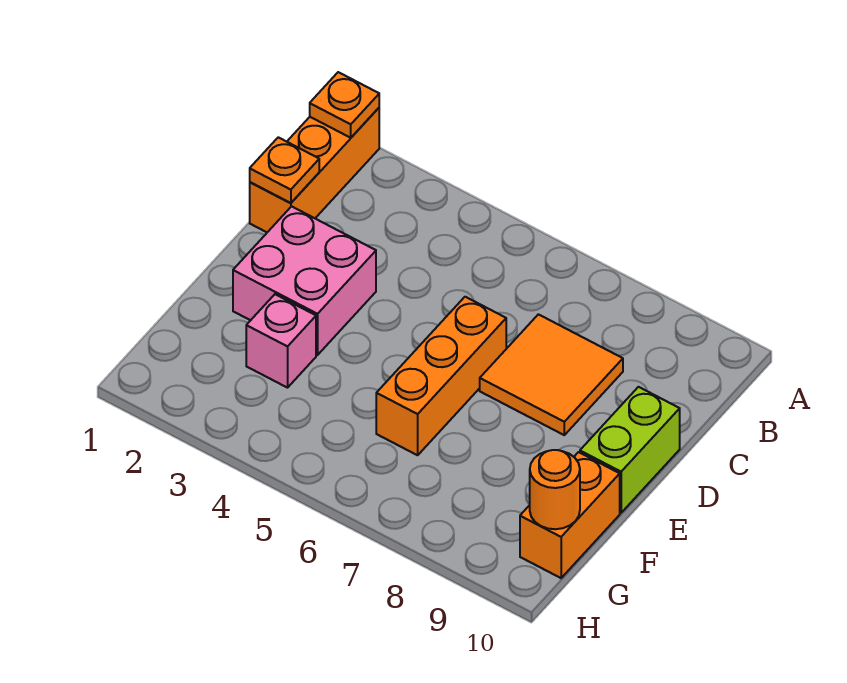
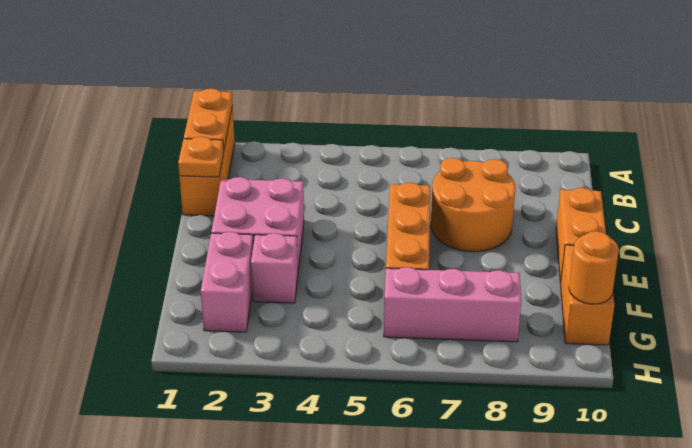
orange 1x1 plate [310,72,379,138] -> orange 1x2 plate [184,89,232,150]
orange 2x2 tile [480,314,623,435] -> orange 2x2 round brick [431,158,516,252]
lime 1x2 brick [580,387,680,513] -> orange 1x2 brick [556,188,606,283]
none -> pink 1x2 brick [201,232,253,332]
none -> pink 1x3 brick [384,267,521,342]

